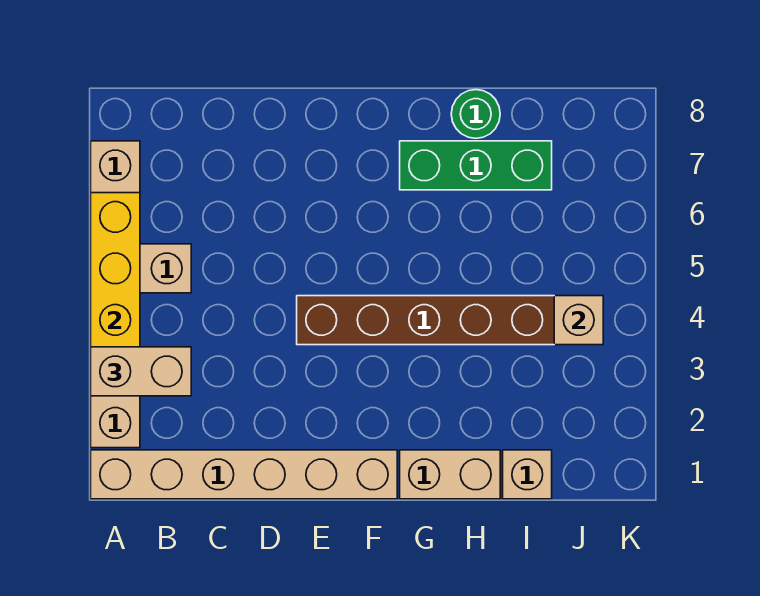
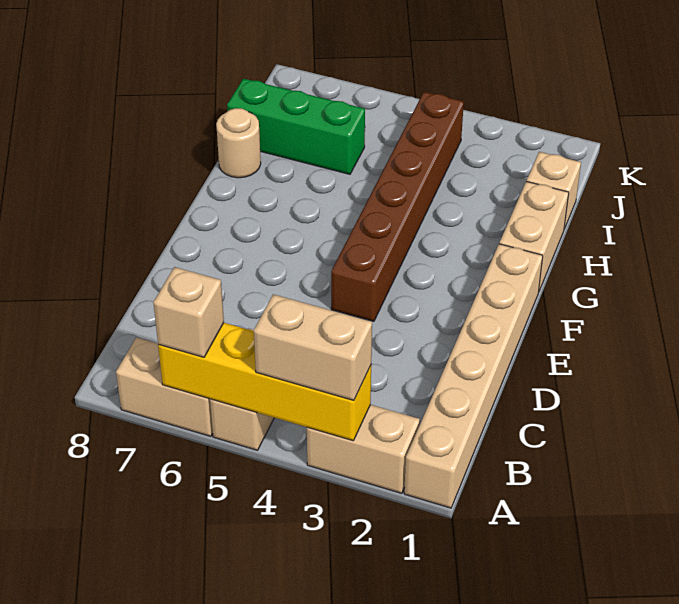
tan 1x2 brick [91,347,191,396] -> tan 1x2 brick turned to [254,294,372,401]
green 1x3 brick [400,141,552,190] -> green 1x3 brick turned to [227,79,365,174]
green 1x1 round brick [451,90,500,138] -> tan 1x1 round brick [216,108,261,178]
tan 1x1 brick [554,296,603,345] -> tan 1x1 brick moved to [153,267,224,357]

